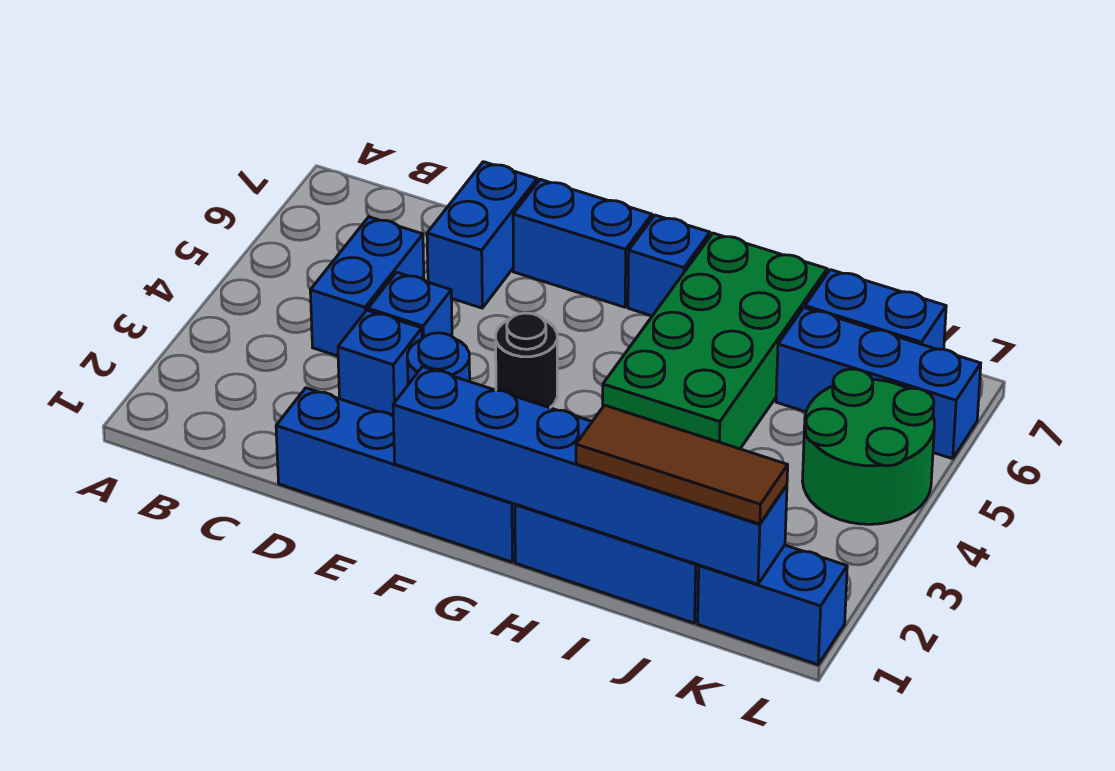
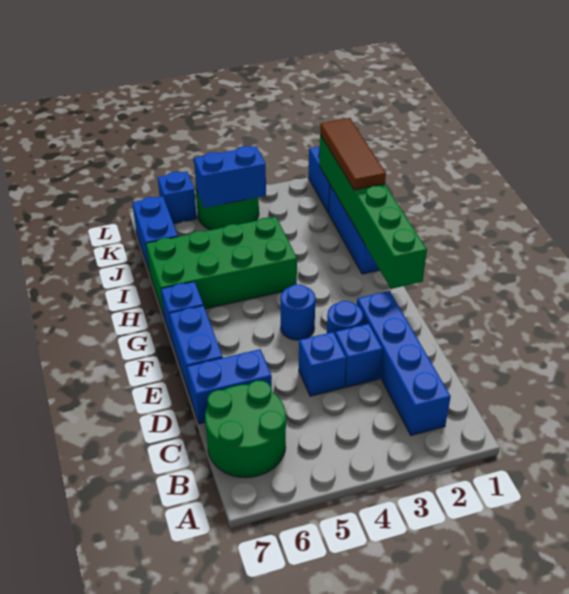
none -> green 2x2 round brick [205,381,286,478]
blue 1x2 brick [310,217,424,356] -> blue 1x2 brick moved to [194,146,266,208]
blue 1x4 brick [276,388,515,562] -> blue 1x4 brick moved to [357,291,451,436]
blue 1x6 brick [393,367,787,584] -> green 1x6 brick [319,135,427,289]
black 1x1 round brick [496,313,557,408] -> blue 1x1 round brick [281,284,316,340]
blue 1x3 brick [776,308,981,459] -> blue 1x1 brick [158,171,197,224]

